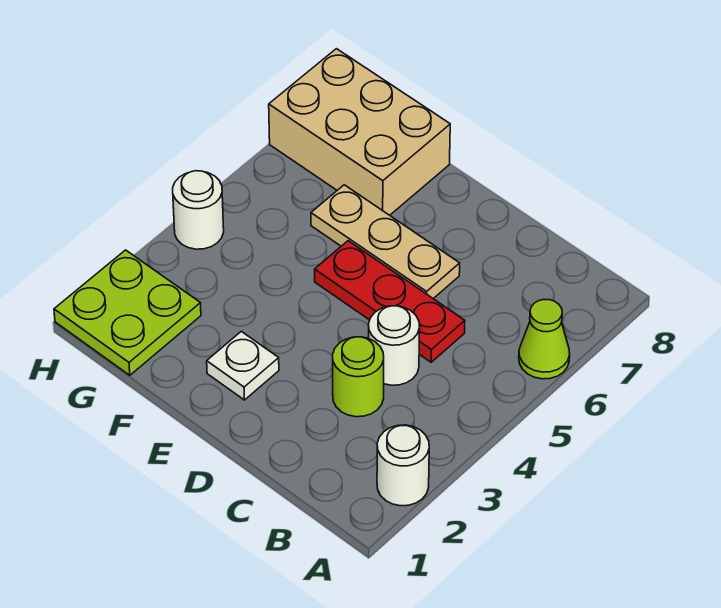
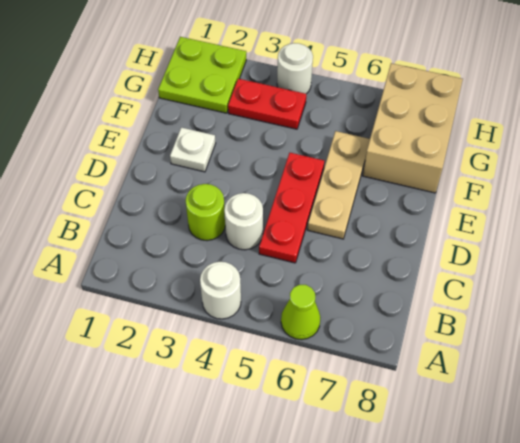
white 1x1 round brick [377,425,429,506] -> white 1x1 round brick moved to [200,262,241,319]
none -> red 1x2 plate [228,79,306,129]

